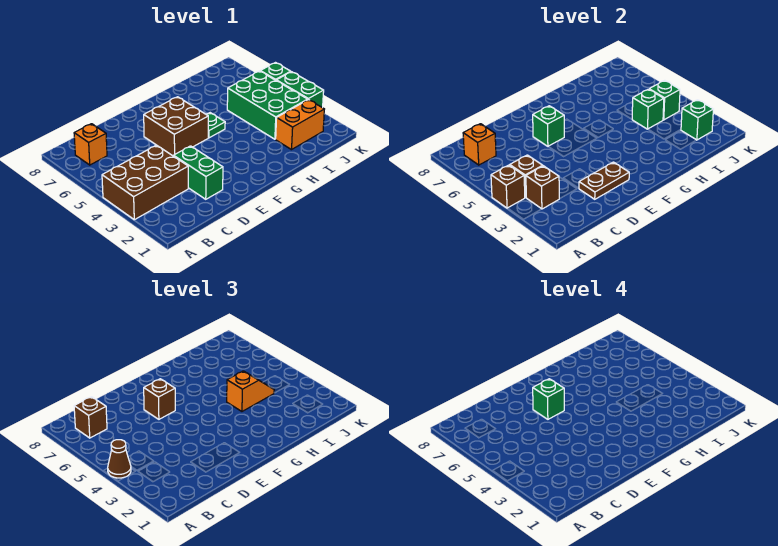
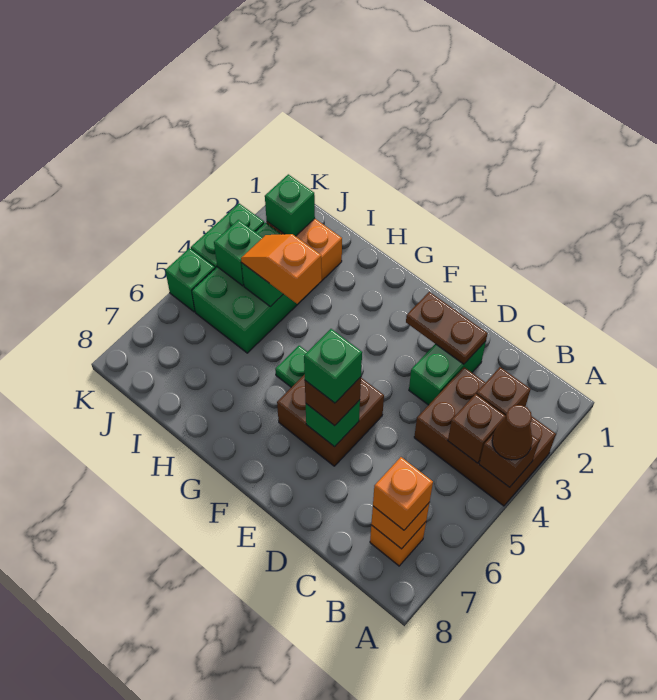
brown 1x1 brick [74,397,107,438] -> orange 1x1 brick [373,457,433,530]

